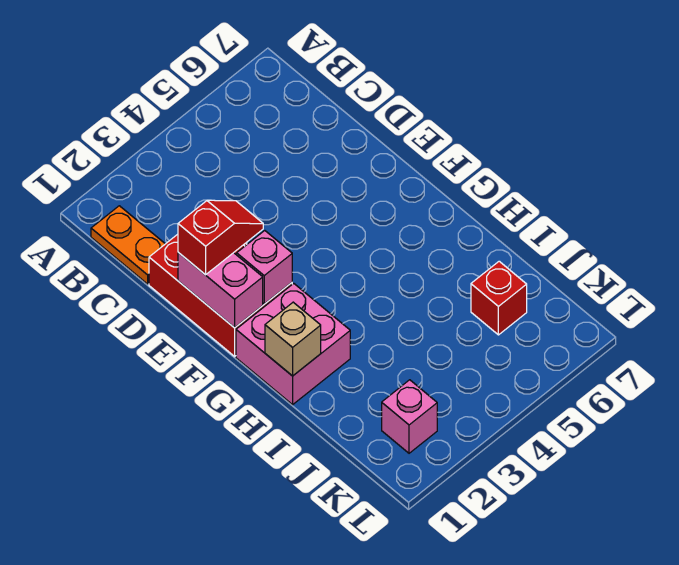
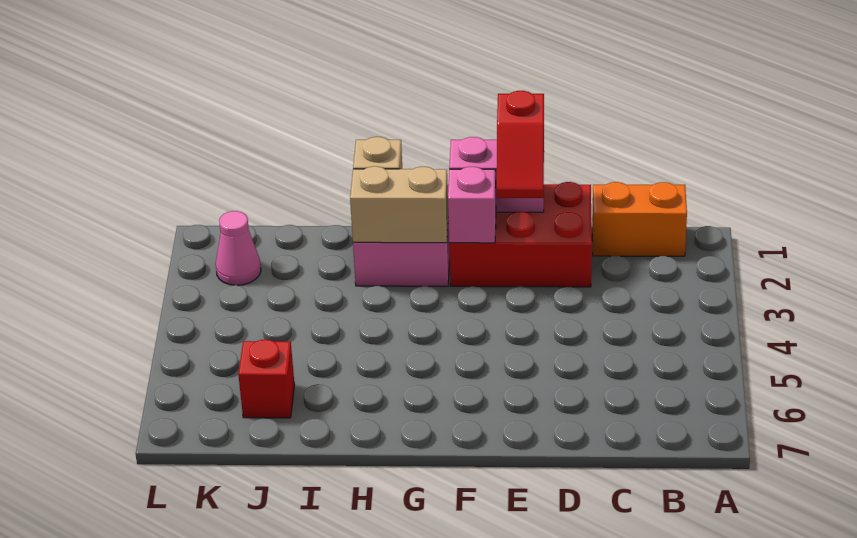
orange 1x2 plate [91,206,165,284] -> orange 1x2 brick [592,182,687,256]
none -> tan 1x2 brick [350,166,448,243]
pink 1x1 brick [382,380,437,453] -> pink 1x1 cone [216,211,261,285]

